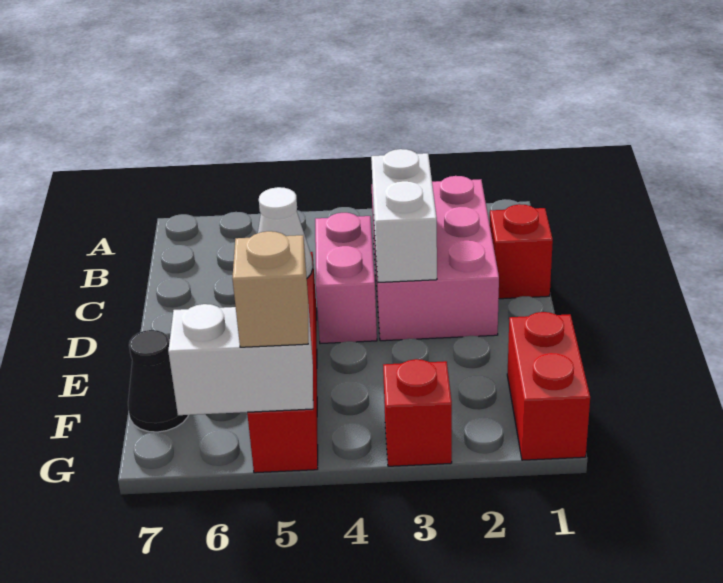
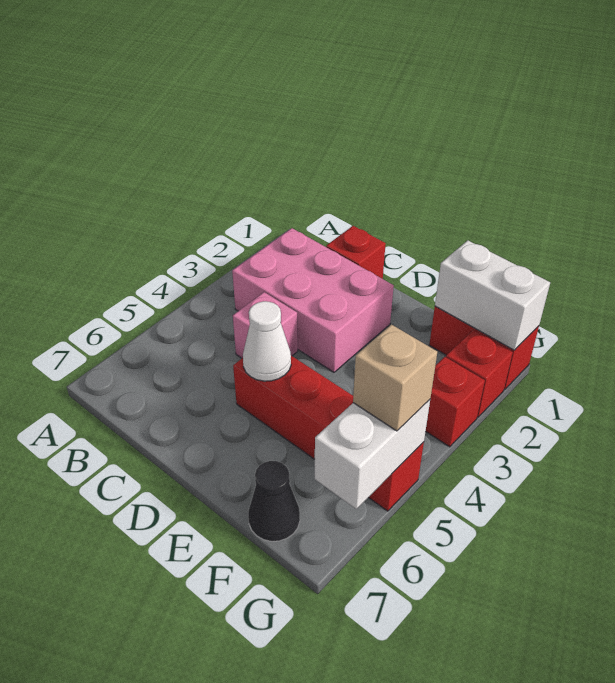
white 1x2 brick [371,149,437,282] -> white 1x2 brick moved to [435,240,550,350]
pink 1x2 brick [315,213,377,344] -> pink 1x1 brick [233,292,298,358]
none -> red 1x1 brick [446,330,513,417]

